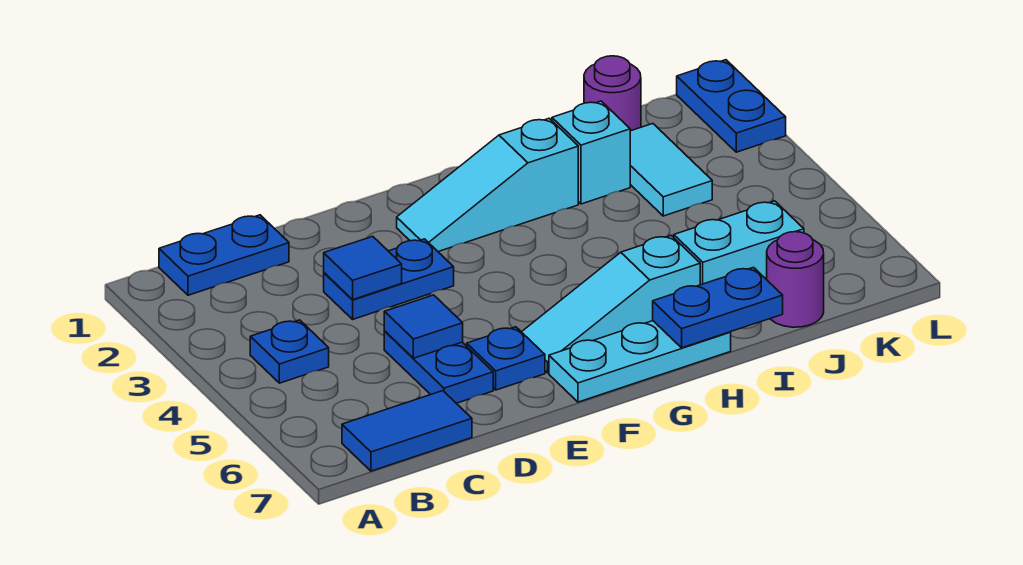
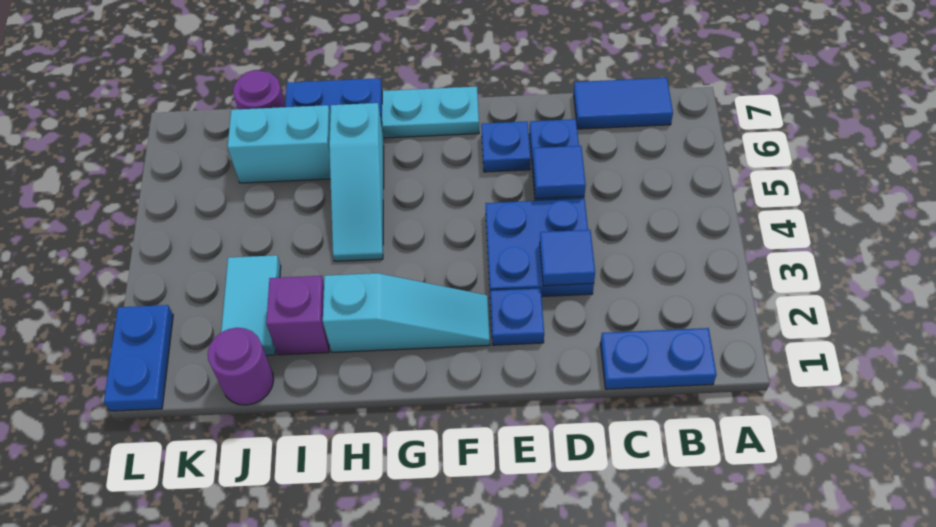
blue 1x1 plate [250,320,329,383] -> blue 1x1 plate moved to [490,288,544,345]
blue 1x2 plate [324,239,454,319] -> blue 2x2 plate [485,199,594,297]
cyan 1x3 slope [522,236,700,373] -> cyan 1x3 slope turned to [329,103,384,261]
cyan 1x1 brick [552,101,630,204] -> purple 1x1 brick [266,276,329,355]

